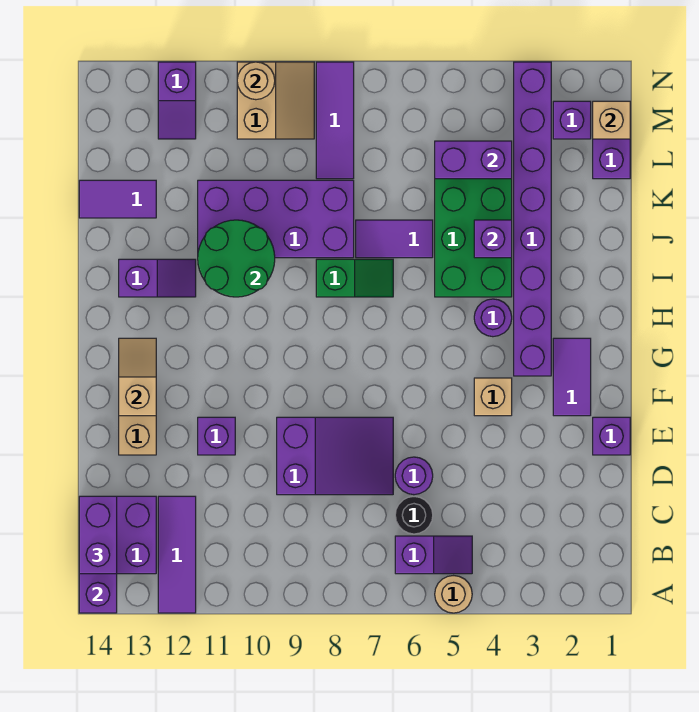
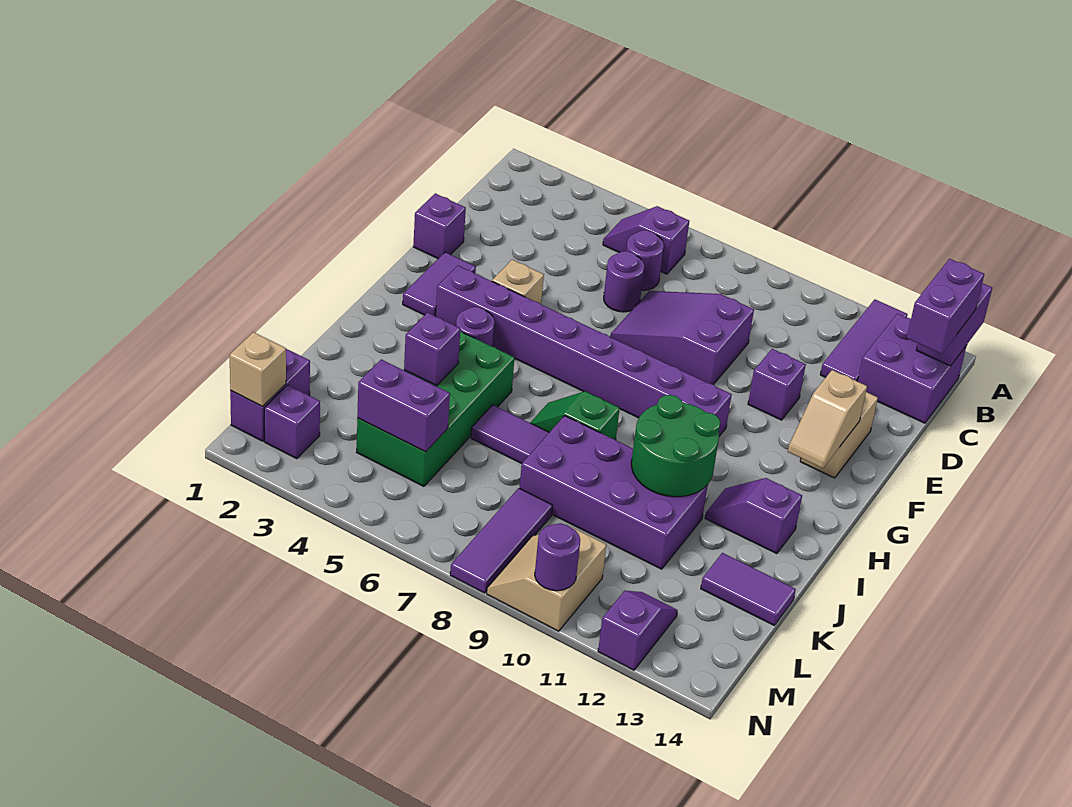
tan 1x1 round brick [435,576,472,613] -> none
black 1x1 round brick [395,497,433,534] -> purple 1x1 round brick [626,230,664,290]
purple 1x8 brick [514,62,551,376] -> purple 1x8 brick turned to [436,266,732,436]
tan 1x1 round brick [237,62,275,100] -> purple 1x1 round brick [535,523,580,591]

